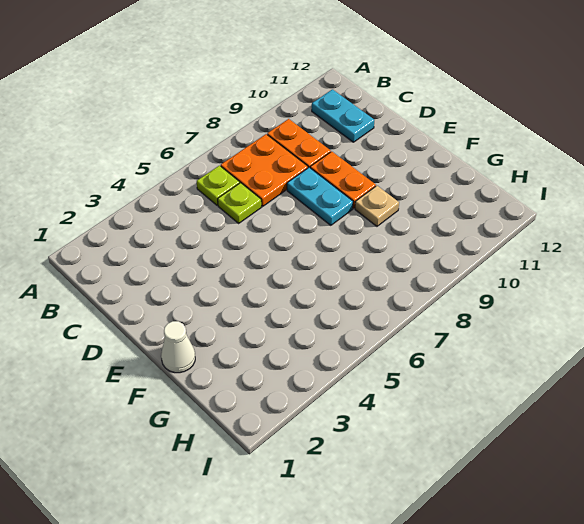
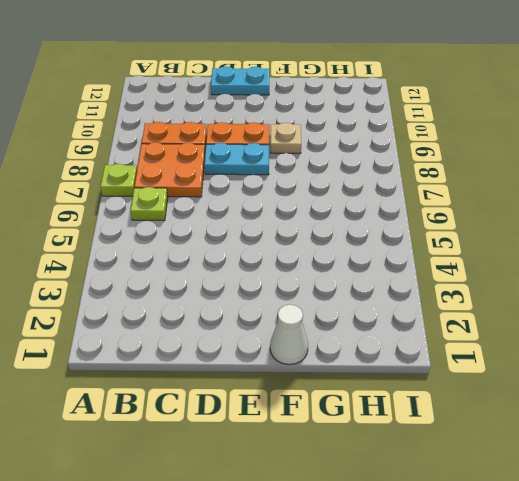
cyan 1x2 plate [312,89,374,142] -> cyan 1x2 plate moved to [211,66,269,95]
lime 1x1 plate [218,183,261,223] -> lime 1x1 plate moved to [101,164,137,196]

